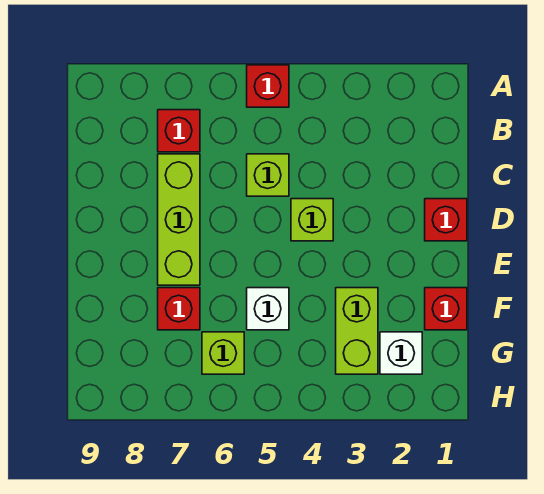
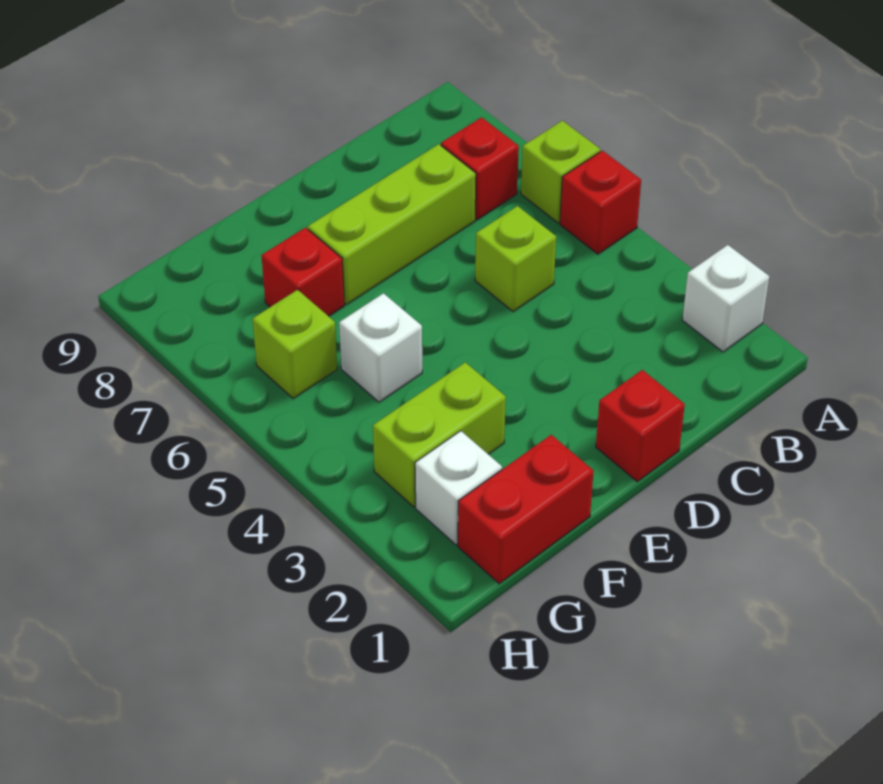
none -> white 1x1 brick [682,245,769,352]
lime 1x1 brick [291,199,333,241] -> lime 1x1 brick moved to [521,121,600,223]
red 1x1 brick [425,288,467,330] -> red 1x2 brick [458,435,594,584]

